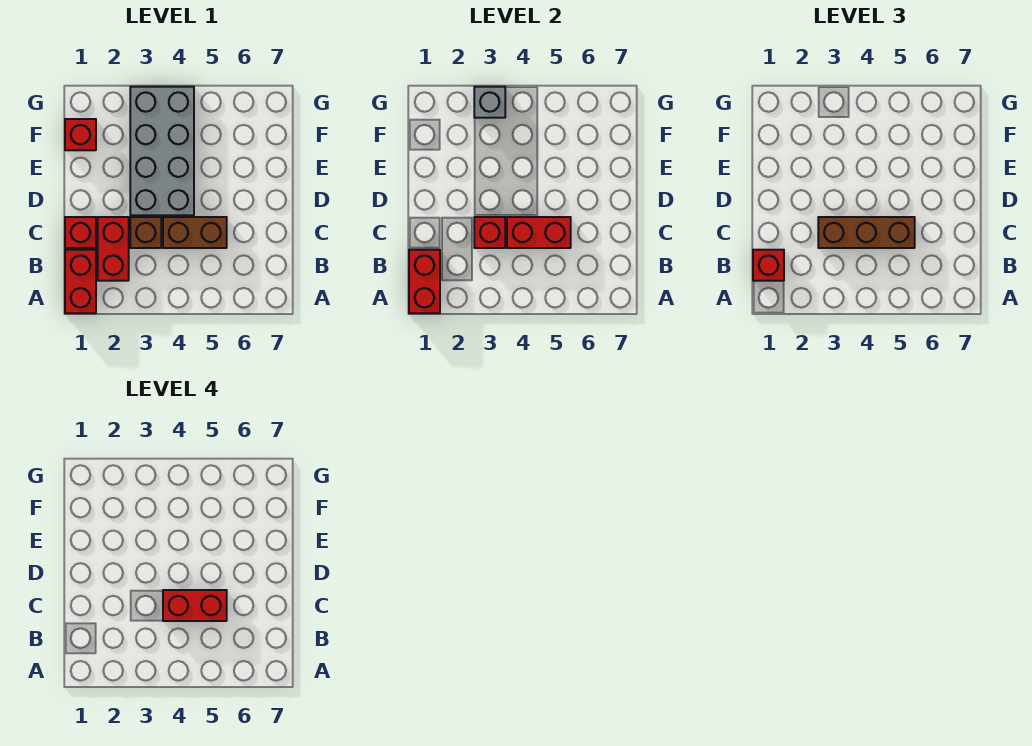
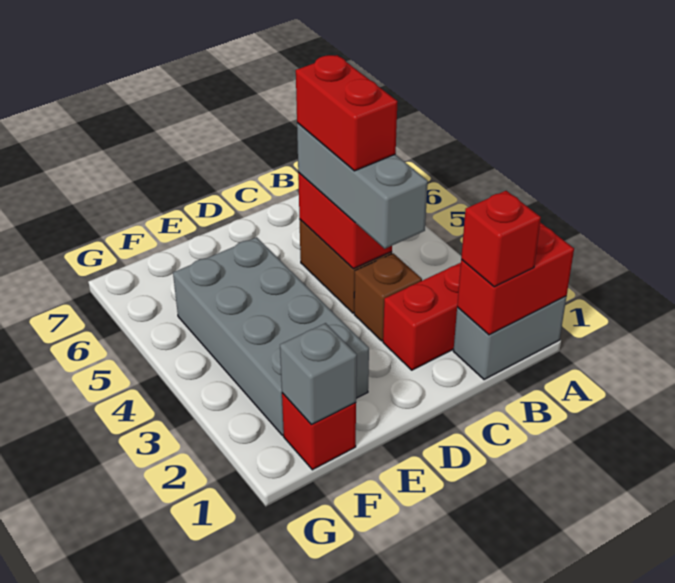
red 1x2 brick [65,250,96,313] -> grey 1x2 brick [453,296,567,380]
red 1x1 brick [65,217,96,248] -> none
red 1x1 brick [474,217,505,248] -> none
brown 1x3 brick [818,217,915,248] -> grey 1x3 brick [297,123,428,249]
grey 2x4 brick [130,87,194,215] -> grey 2x4 brick turned to [173,237,369,436]
grey 1x1 brick [474,87,505,118] -> grey 1x1 brick moved to [280,323,357,425]

